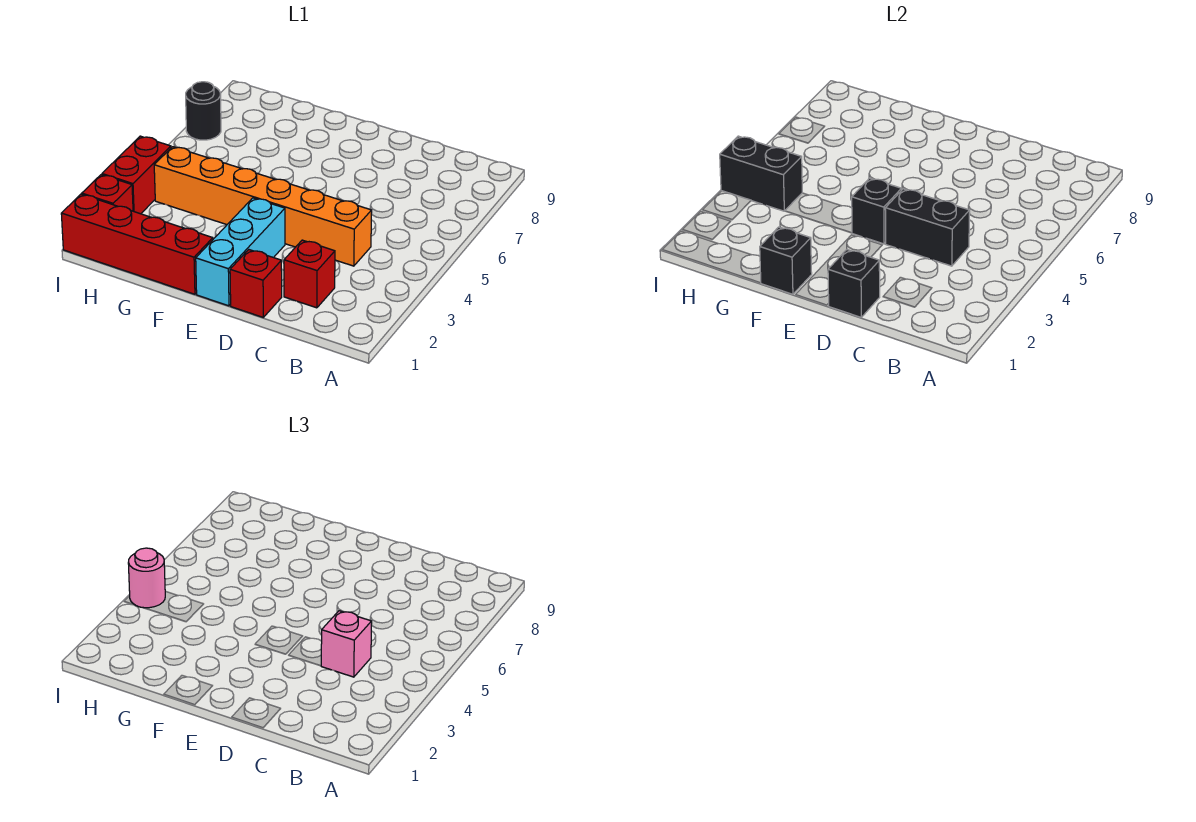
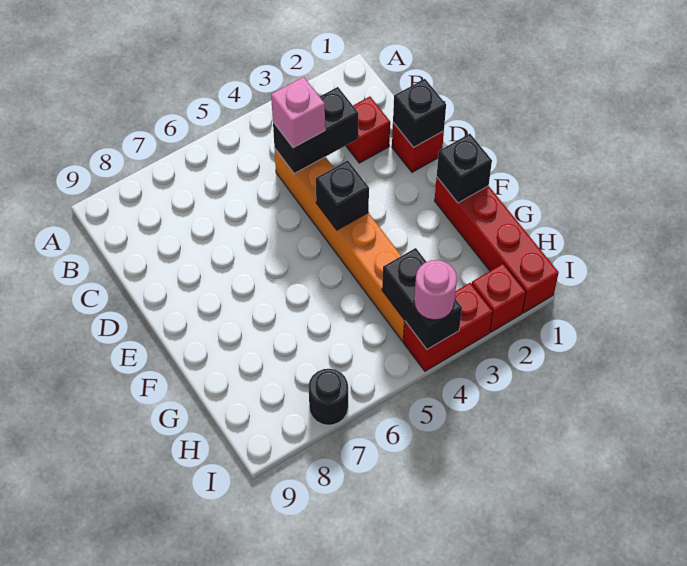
black 1x2 brick [885,189,970,266] -> black 1x2 brick turned to [273,87,358,174]
cyan 1x3 brick [196,198,285,306] -> none

